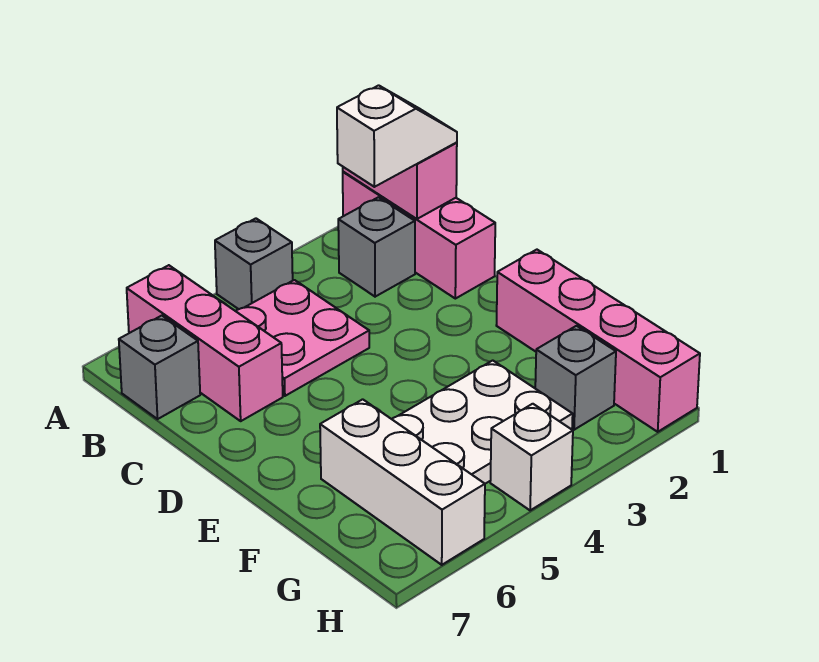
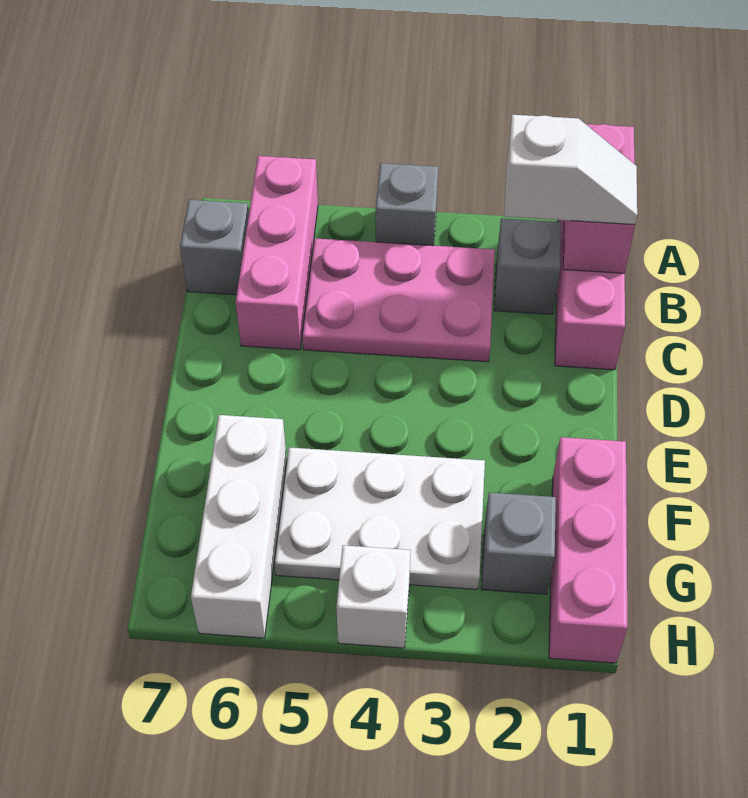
pink 2x2 plate [236,280,369,396] -> pink 2x3 plate [302,238,495,362]
pink 1x4 brick [496,250,700,432] -> pink 1x3 brick [549,437,627,663]

